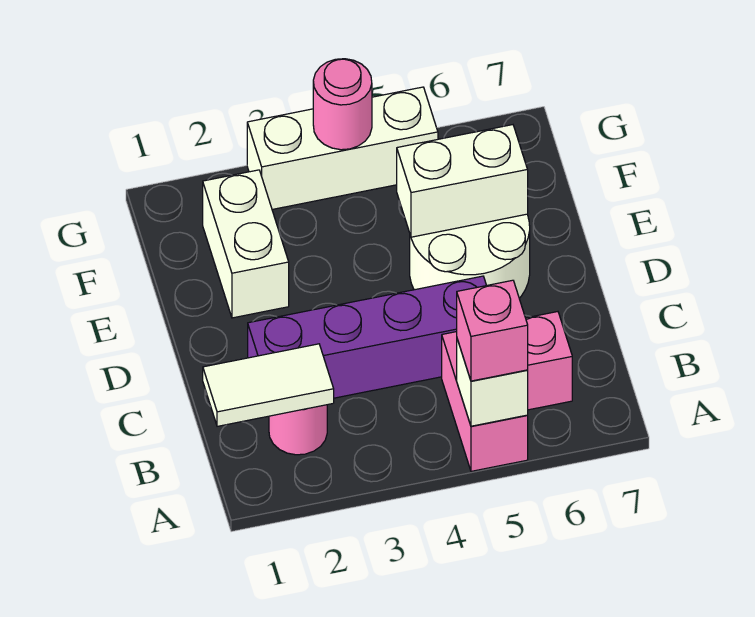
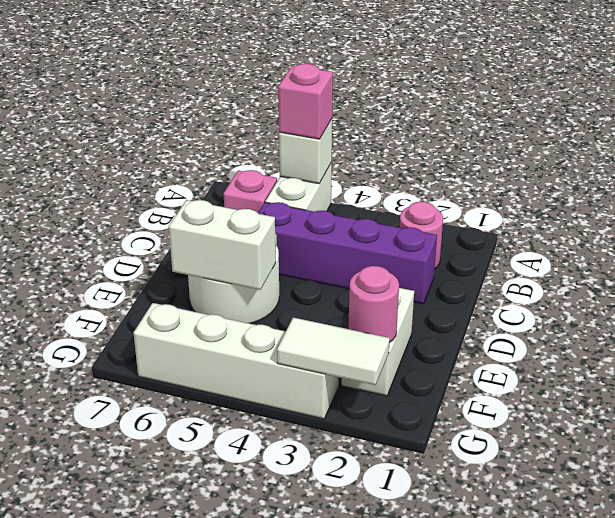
pink 1x2 brick [442,332,528,471] -> white 1x2 brick [265,163,332,212]
white 1x2 tile [203,344,334,426] -> white 1x2 tile moved to [277,318,390,385]
white 1x3 brick [247,87,438,209] -> white 1x4 brick [134,303,339,419]
pink 1x1 round brick [313,59,372,150] -> pink 1x1 round brick moved to [348,266,399,343]

